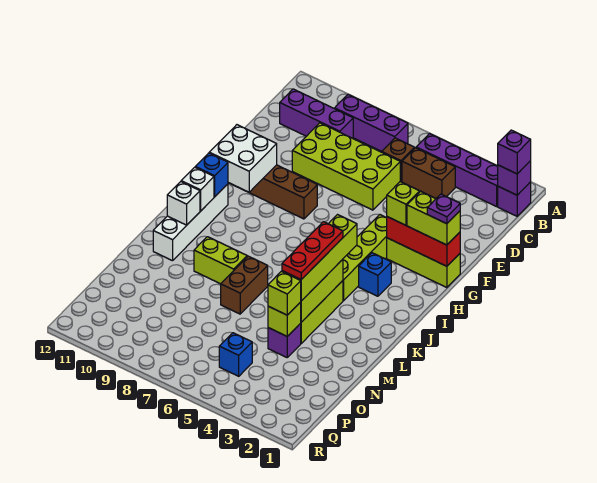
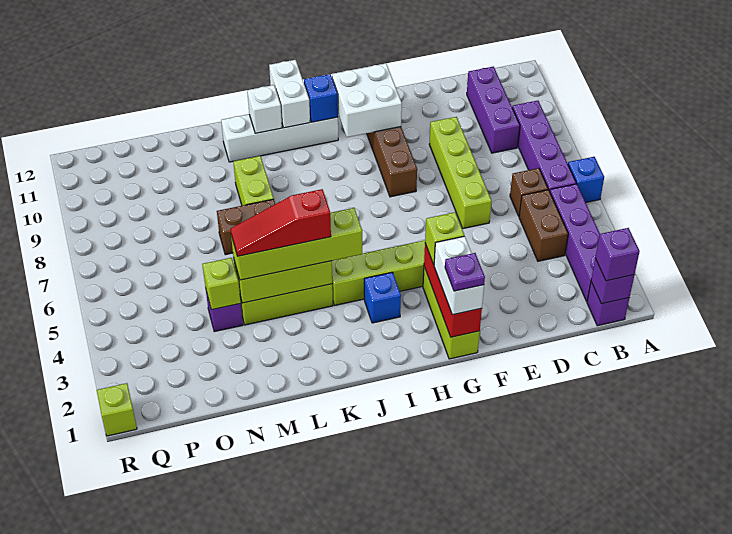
purple 1x3 brick [335,94,408,151] -> purple 1x4 brick [512,101,576,191]
lime 2x4 brick [292,123,400,210] -> lime 1x4 brick [429,117,491,229]
lime 1x2 brick [407,191,460,245] -> white 1x2 brick [434,236,484,315]
white 1x1 brick [181,167,214,211] -> white 1x2 brick [269,60,310,128]
red 1x3 plate [282,222,343,280] -> red 1x3 slope [231,189,331,256]
lime 1x1 brick [268,271,301,315] -> lime 1x1 brick moved to [97,383,137,436]
blue 1x1 brick [219,333,252,376] -> blue 1x1 brick moved to [568,157,604,202]

